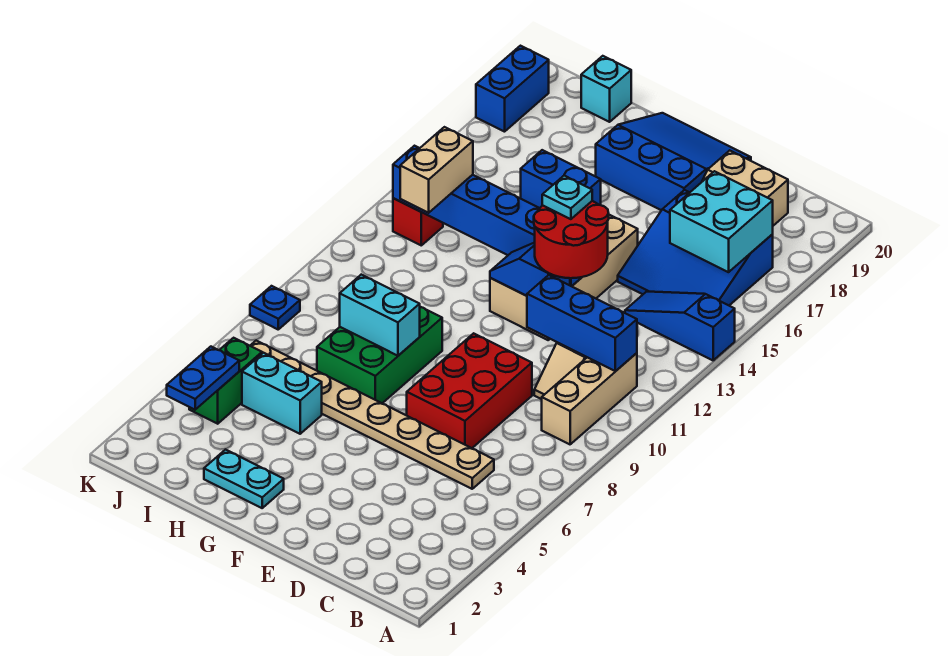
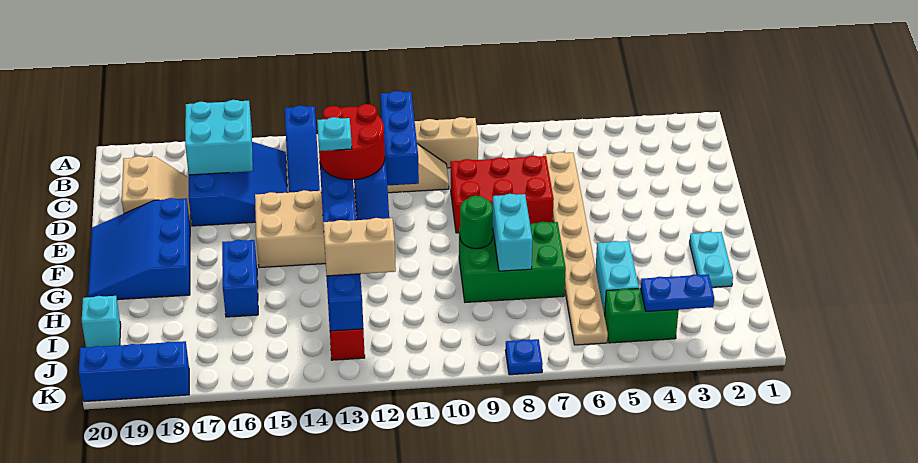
none -> green 1x1 round brick [460,196,493,249]
blue 1x2 brick [476,46,549,132] -> blue 1x3 brick [79,341,189,402]

